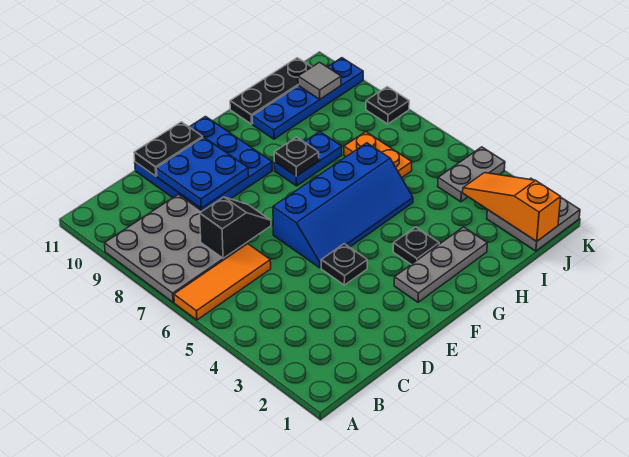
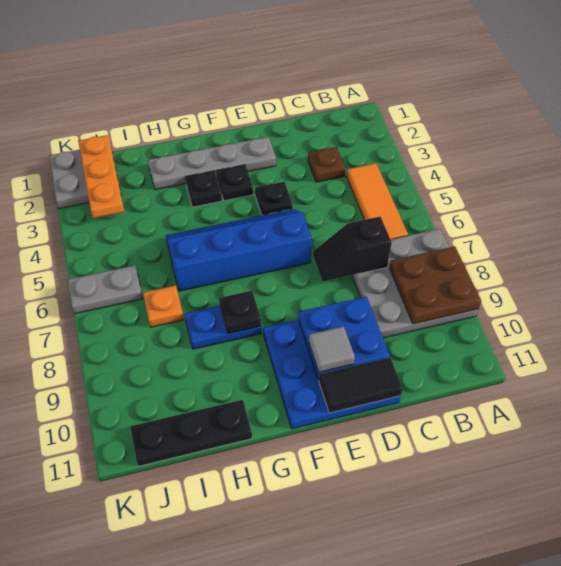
orange 1x3 tile [174,244,271,320] -> orange 1x3 tile turned to [347,163,408,239]
none -> brown 2x2 plate [389,246,481,324]
none -> brown 1x1 plate [308,147,346,182]
black 1x2 plate [134,122,203,176] -> black 1x2 tile [319,358,403,413]
grey 1x3 plate [394,227,487,302] -> grey 1x4 plate [148,137,276,190]
blue 1x4 plate [252,58,363,139] -> none
orange 1x2 plate [344,132,412,178] -> orange 1x1 plate [143,285,184,327]
orange 1x3 slope [463,173,561,241] -> orange 1x3 plate [78,135,124,218]
grey 1x2 plate [438,147,505,202] -> grey 1x2 plate moved to [68,265,143,314]
grey 1x1 tile [298,62,341,99] -> grey 1x1 tile moved to [309,326,355,372]
black 1x1 plate [366,87,409,124] -> black 1x1 plate moved to [216,165,253,201]

